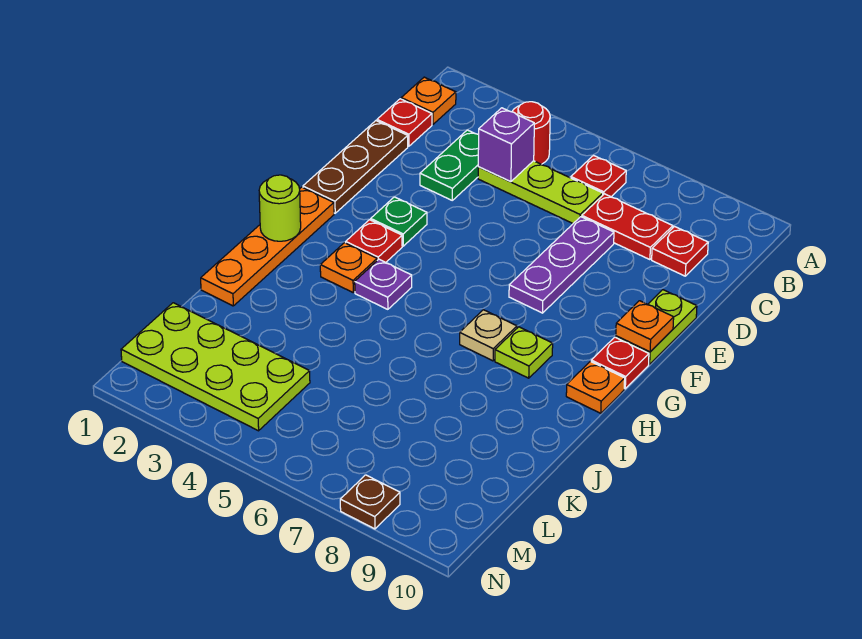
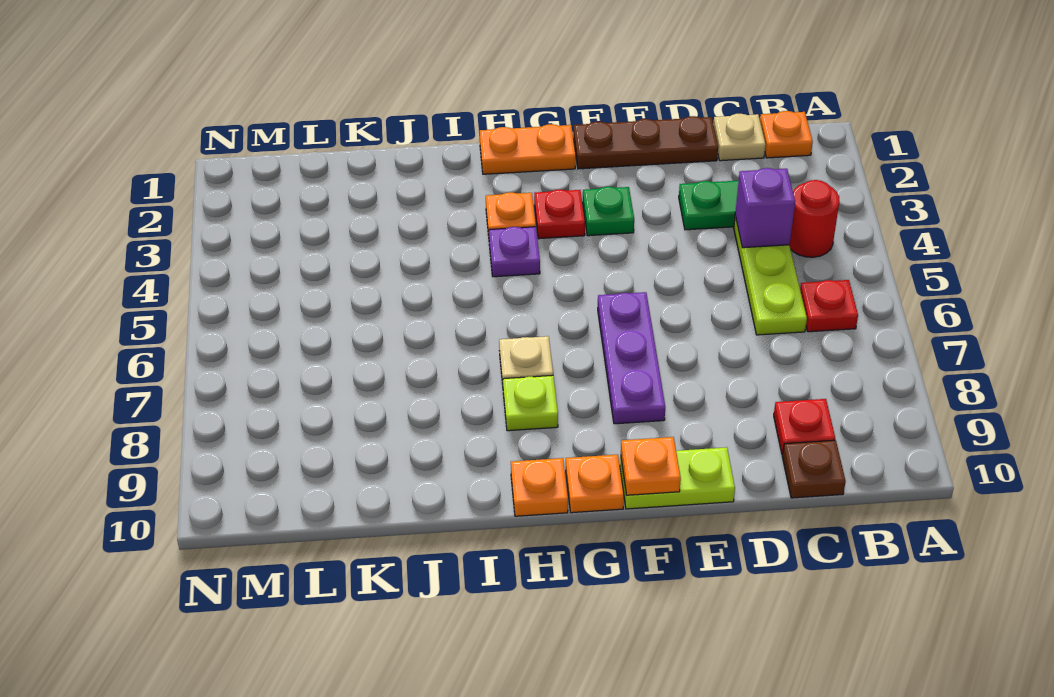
red 1x1 plate [377,99,432,146] -> tan 1x1 plate [713,114,766,161]
red 1x2 plate [582,194,673,260] -> none
purple 1x3 plate [509,217,614,313] -> purple 1x3 plate turned to [598,292,665,424]
orange 1x4 plate [201,187,334,306] -> orange 1x2 plate [480,124,576,174]
red 1x1 plate [591,337,649,389] -> orange 1x1 plate [566,455,624,513]
lime 1x1 round brick [259,175,301,241] -> none
lime 2x4 plate [121,303,310,431] -> none
brown 1x1 plate [340,475,400,529] -> brown 1x1 plate moved to [782,440,846,498]

